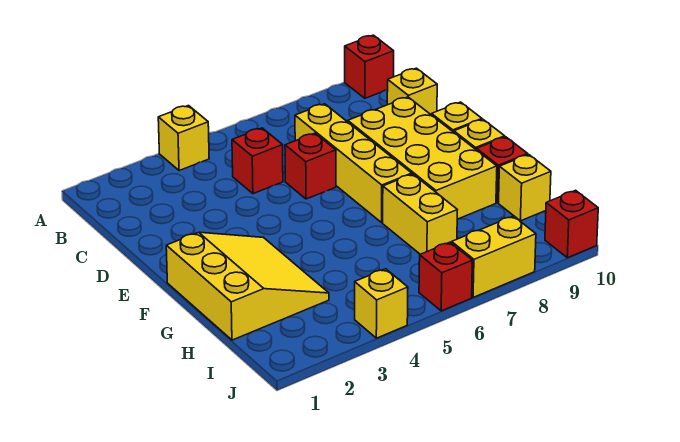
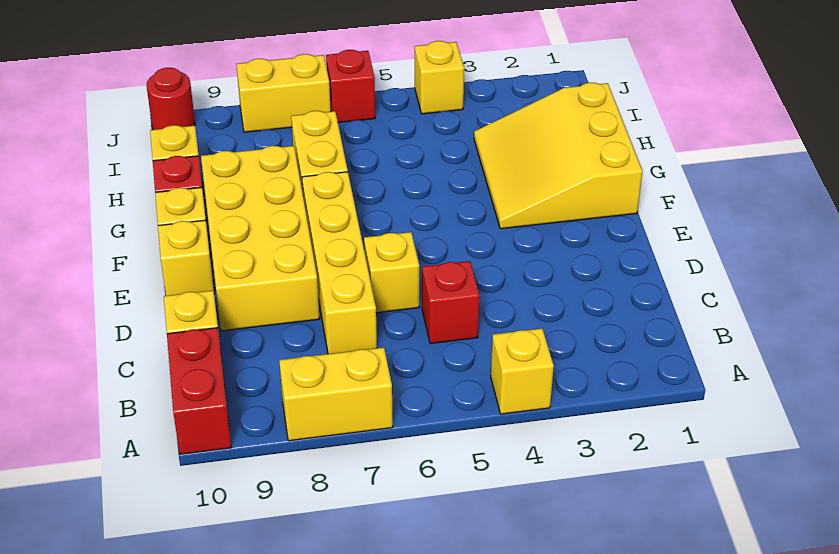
none -> yellow 1x2 brick [279,347,393,441]
red 1x1 brick [345,35,394,98] -> red 1x2 brick [167,328,232,454]
red 1x1 brick [285,133,336,199] -> yellow 1x1 brick [364,232,419,313]
red 1x1 brick [545,190,598,258] -> red 1x1 round brick [147,68,195,130]

